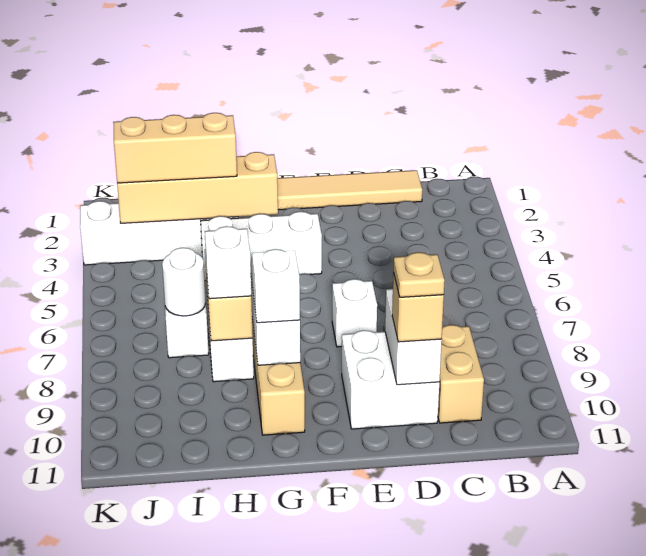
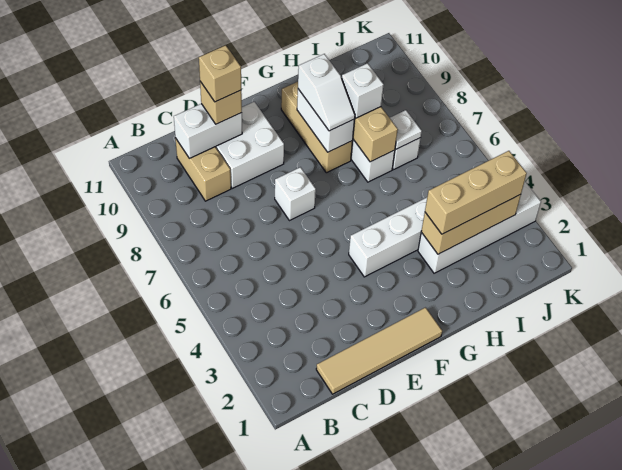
white 1x2 brick [385,289,442,385] -> white 1x2 brick turned to [174,104,242,159]
tan 1x1 plate [394,252,445,297] -> tan 1x1 brick [199,45,241,102]
tan 1x4 brick [117,152,278,223] -> tan 1x3 brick [421,194,521,254]
white 1x1 round brick [162,248,206,316] -> white 1x1 plate [390,110,422,149]

